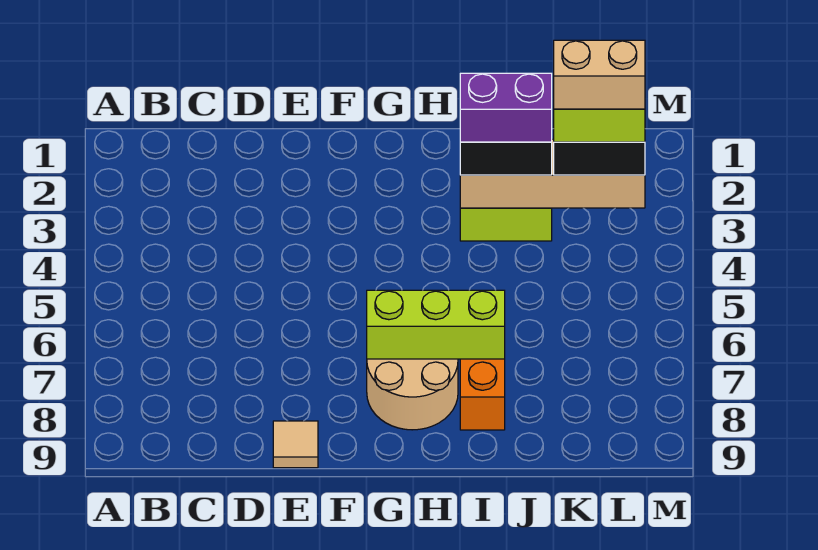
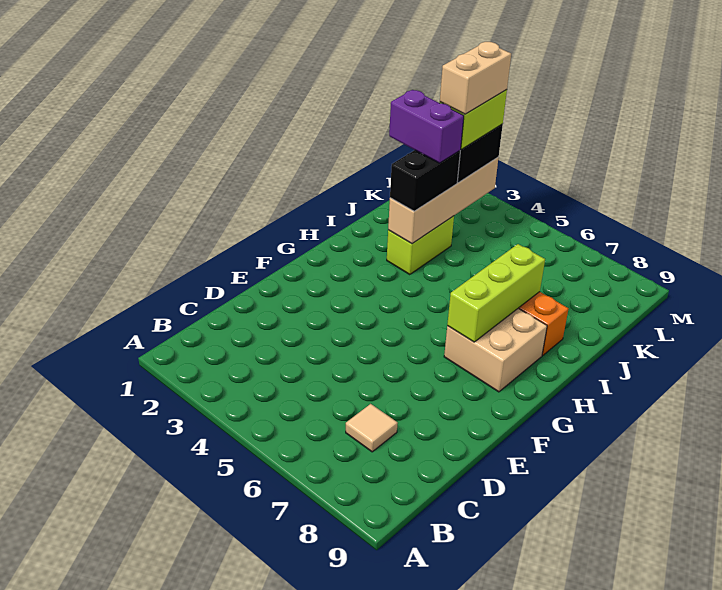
tan 1x1 tile [273,421,318,468] -> tan 1x1 tile moved to [346,404,398,452]
tan 2x2 round brick [367,359,458,430] -> tan 2x2 brick [444,308,547,392]
purple 1x2 brick [460,73,552,142] -> purple 1x2 brick turned to [389,90,464,163]

